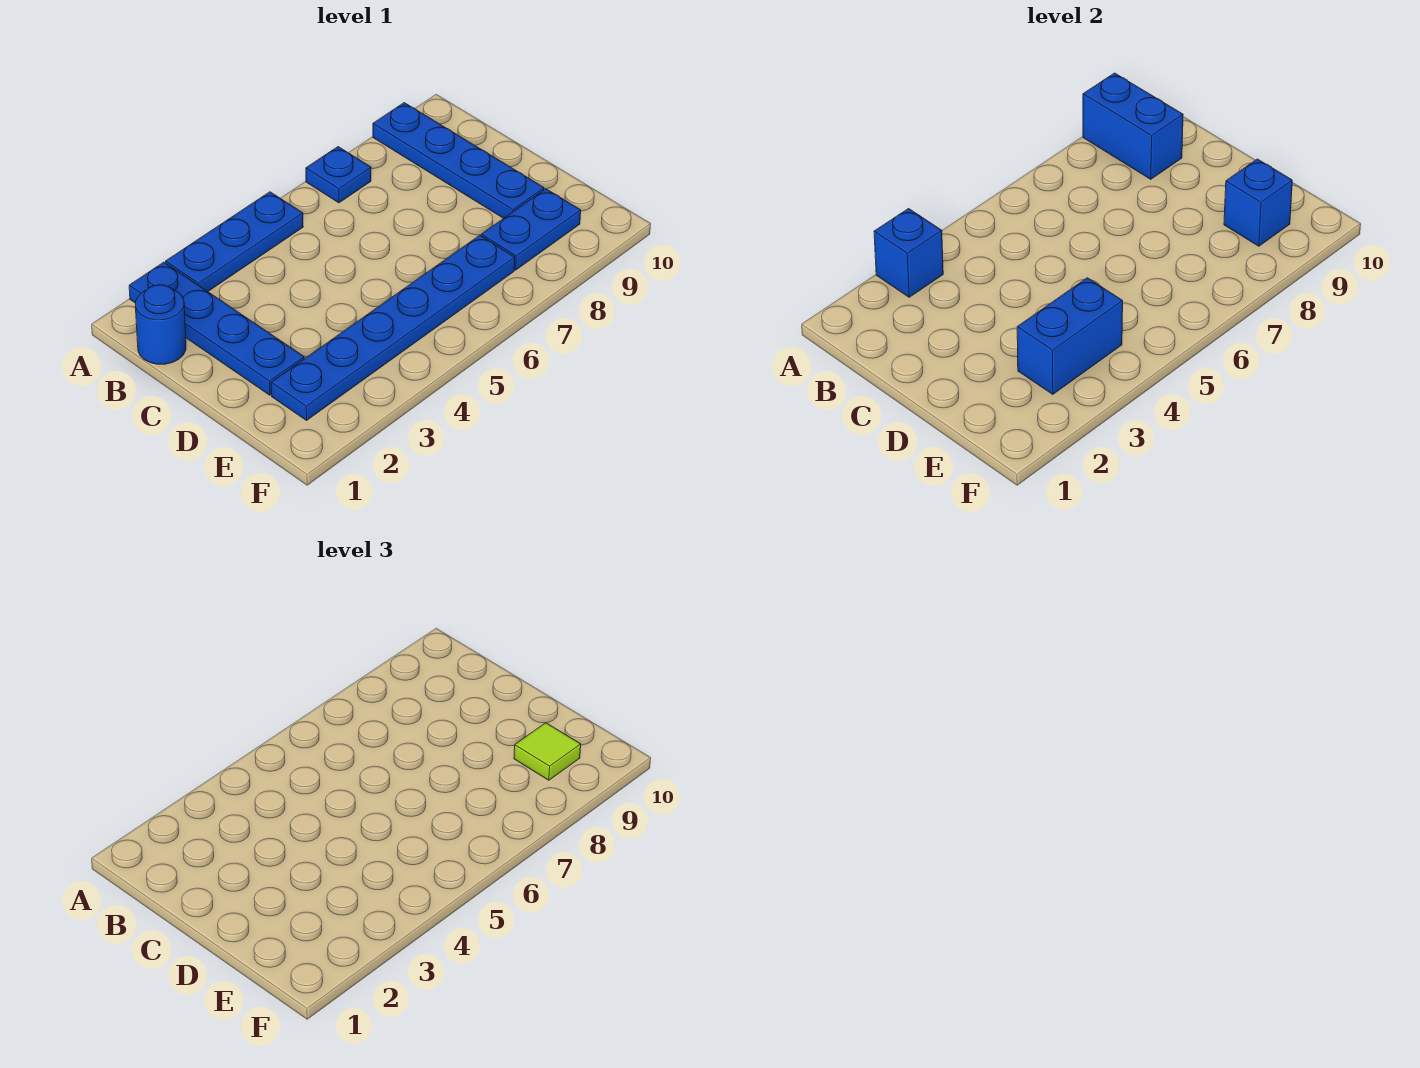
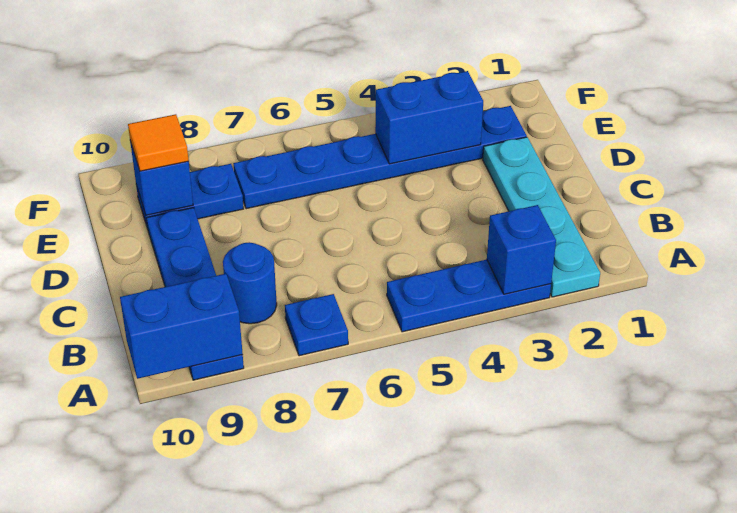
blue 1x4 plate [129,262,304,395] -> cyan 1x4 plate [483,137,600,297]
blue 1x2 brick [1083,73,1183,179] -> blue 1x2 brick turned to [120,274,243,379]
blue 1x1 round brick [135,285,186,364] -> blue 1x1 round brick moved to [223,242,277,324]
lime 1x1 tile [514,723,581,780] -> orange 1x1 tile [128,114,189,171]

